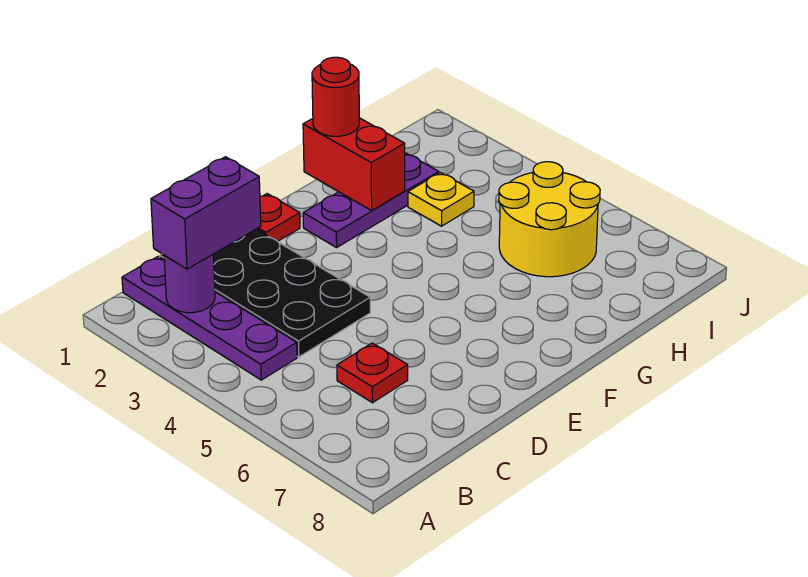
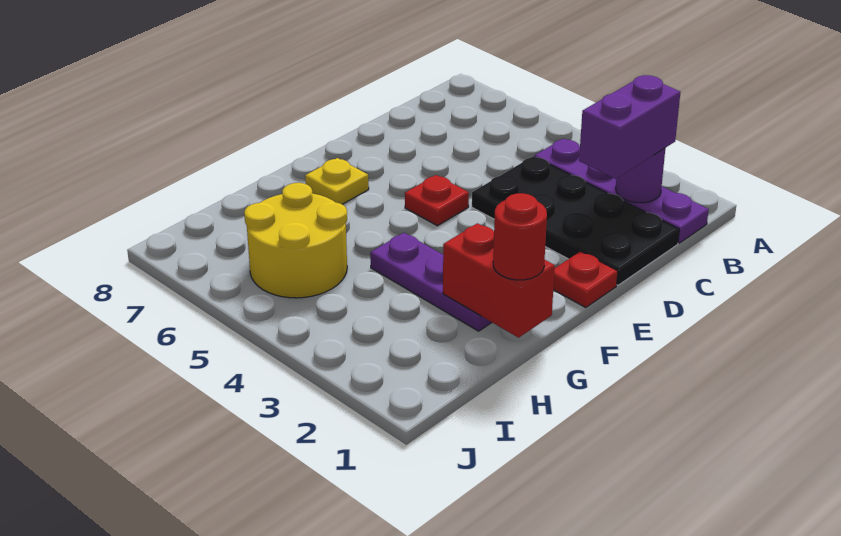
red 1x1 plate [337,343,408,403] -> red 1x1 plate moved to [405,175,469,226]
purple 1x3 plate [303,153,439,248] -> purple 1x3 plate turned to [370,233,492,331]
yellow 1x1 plate [408,173,474,226] -> yellow 1x1 plate moved to [305,158,369,204]

